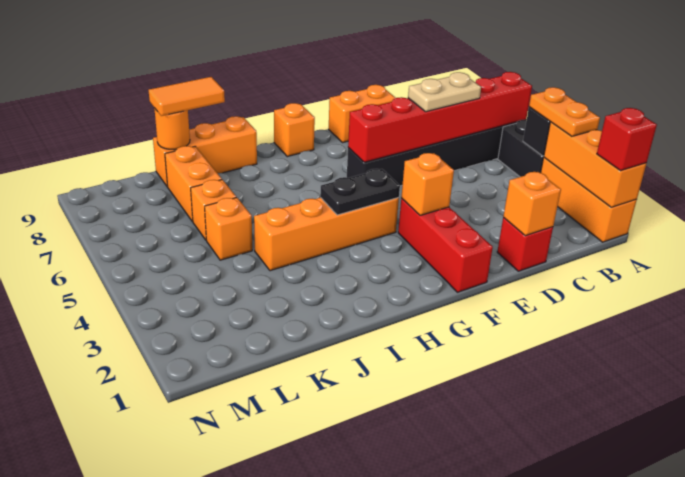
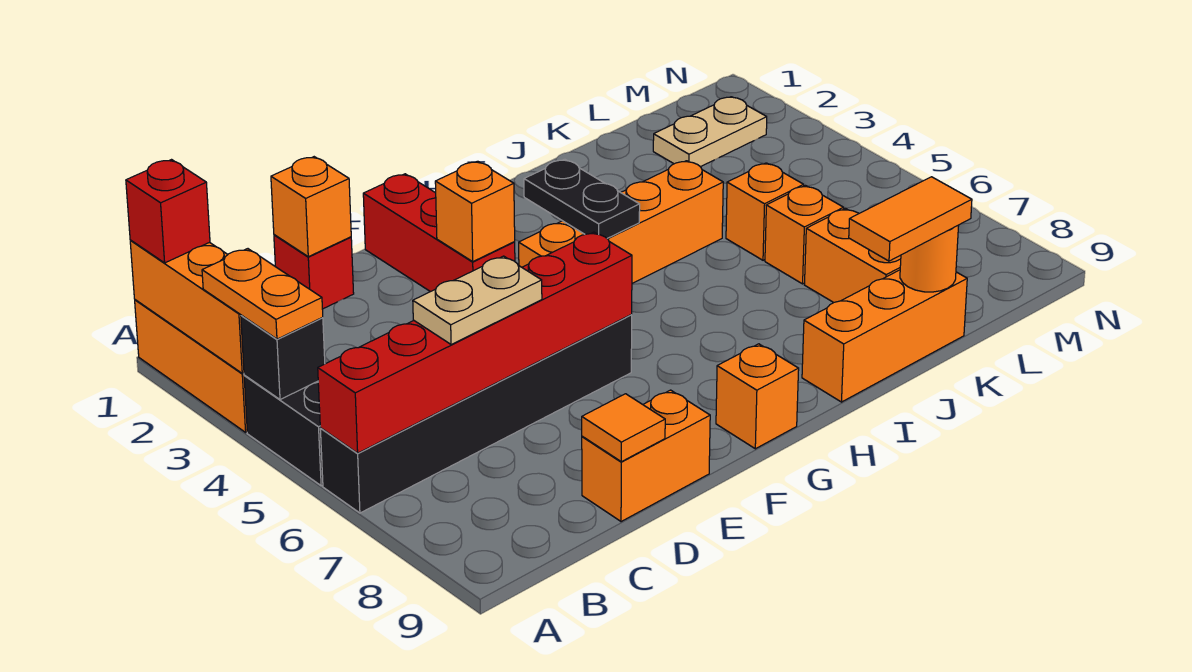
none -> orange 1x1 tile [582,394,665,462]
black 1x2 plate [320,169,400,215] -> black 1x2 plate turned to [524,159,640,238]
none -> tan 1x2 plate [653,97,767,167]

